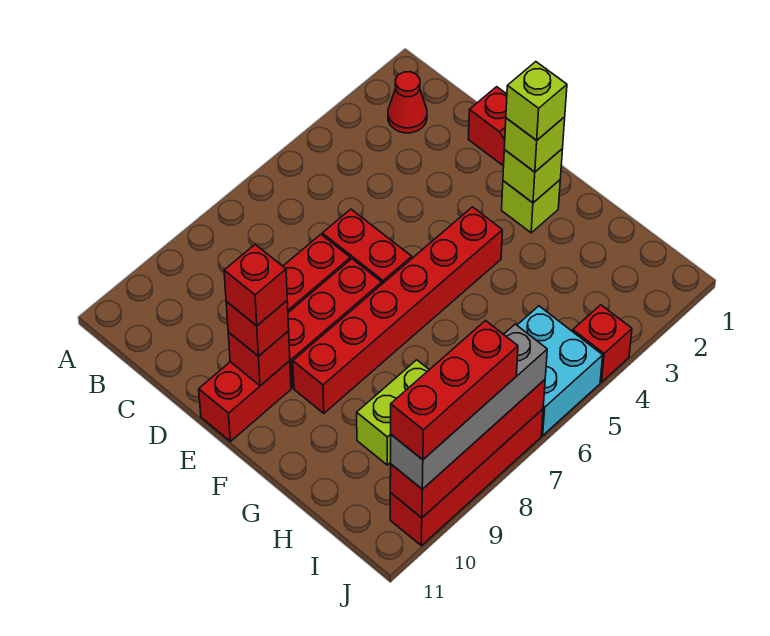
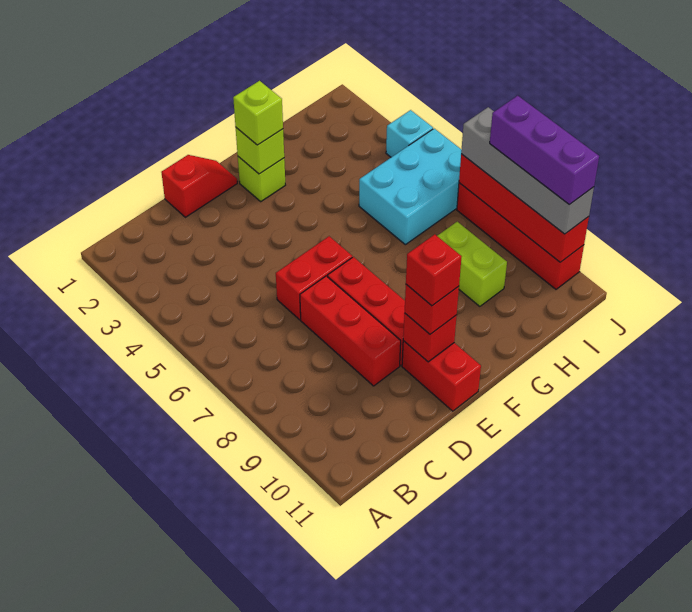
red 1x1 cone [388,72,427,133] -> none
lime 1x1 brick [506,62,567,140] -> none
red 1x6 brick [293,207,502,413] -> none
cyan 2x2 brick [517,306,603,435] -> cyan 2x3 brick [359,129,461,245]
red 1x1 brick [573,305,632,382] -> cyan 1x1 brick [386,110,433,157]
red 1x3 brick [391,321,518,460] -> purple 1x3 brick [490,96,599,205]

